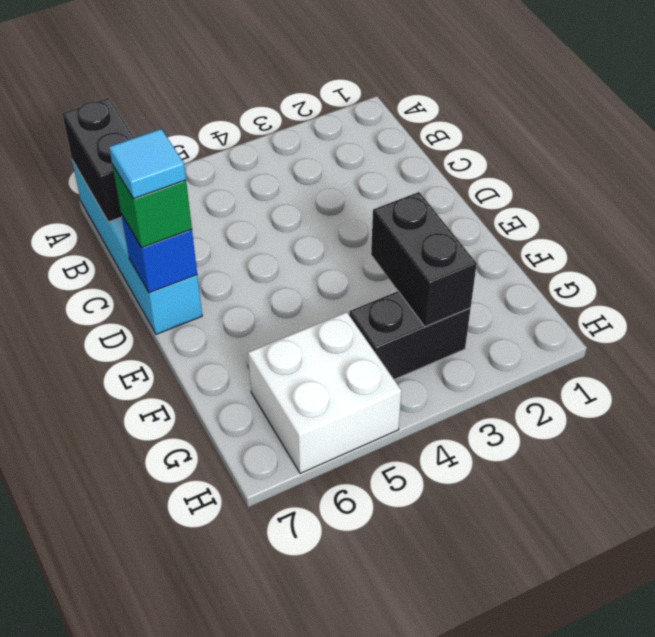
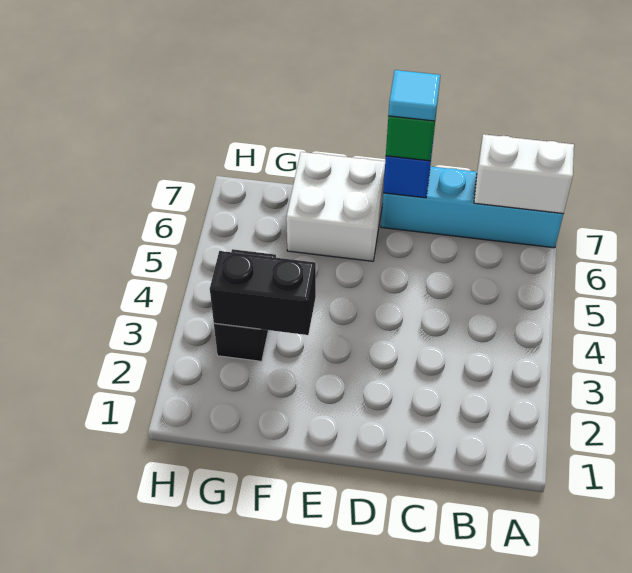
black 1x2 brick [62,98,134,222] -> white 1x2 brick [474,134,574,214]
white 2x2 brick [248,312,401,473] -> white 2x2 brick moved to [286,152,385,261]

